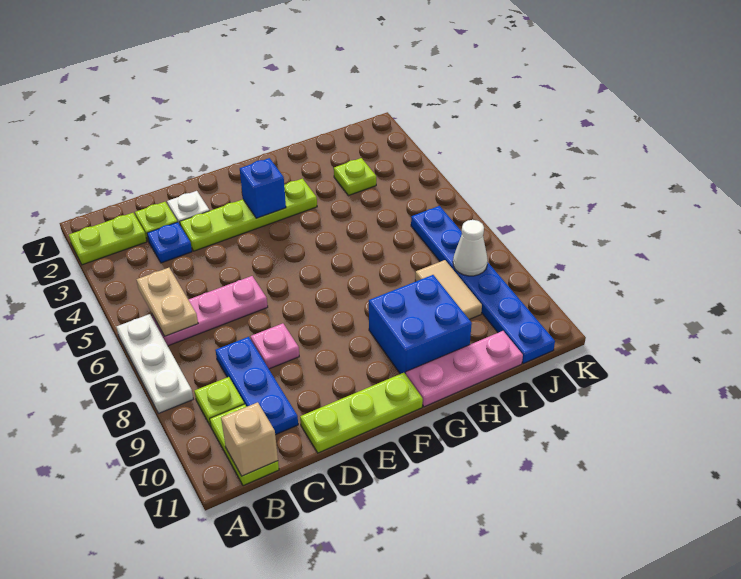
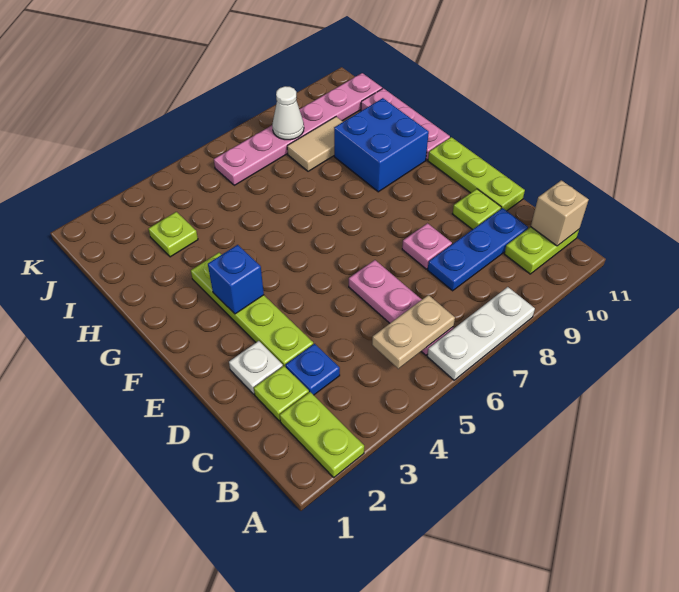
lime 1x1 plate [195,377,244,426] -> lime 1x1 plate moved to [452,189,501,230]
blue 1x6 plate [411,206,555,364] -> pink 1x6 plate [214,73,382,185]

